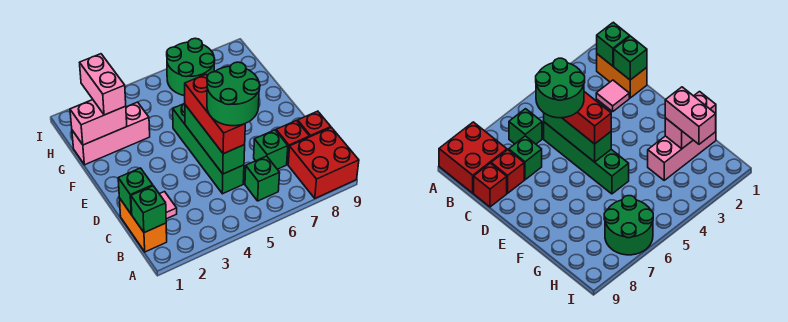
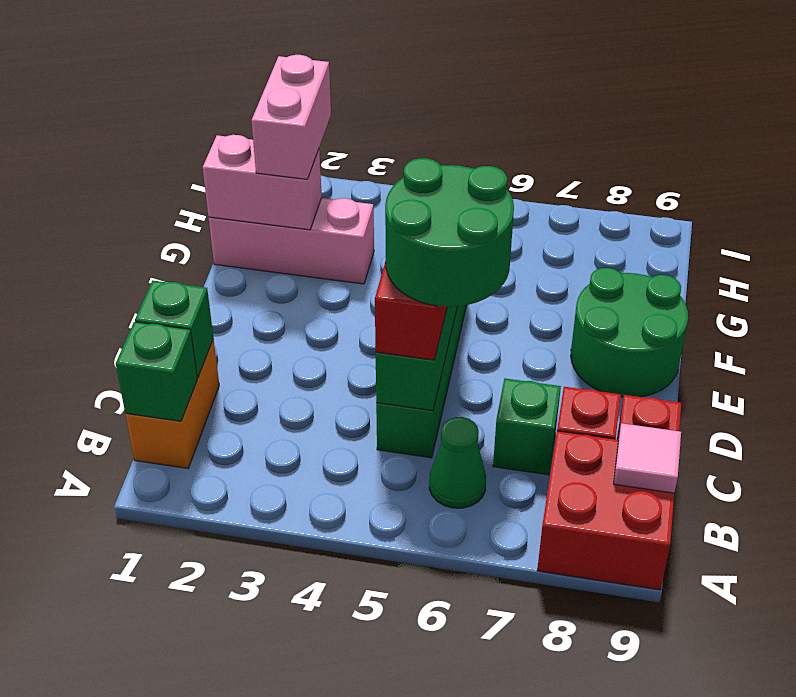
green 1x1 brick [245,156,280,201] -> green 1x1 cone [429,417,486,508]
pink 1x1 tile [160,192,177,219] -> pink 1x1 tile moved to [614,423,681,493]
green 2x2 round brick [167,38,215,96] -> green 2x2 round brick moved to [571,268,688,397]

